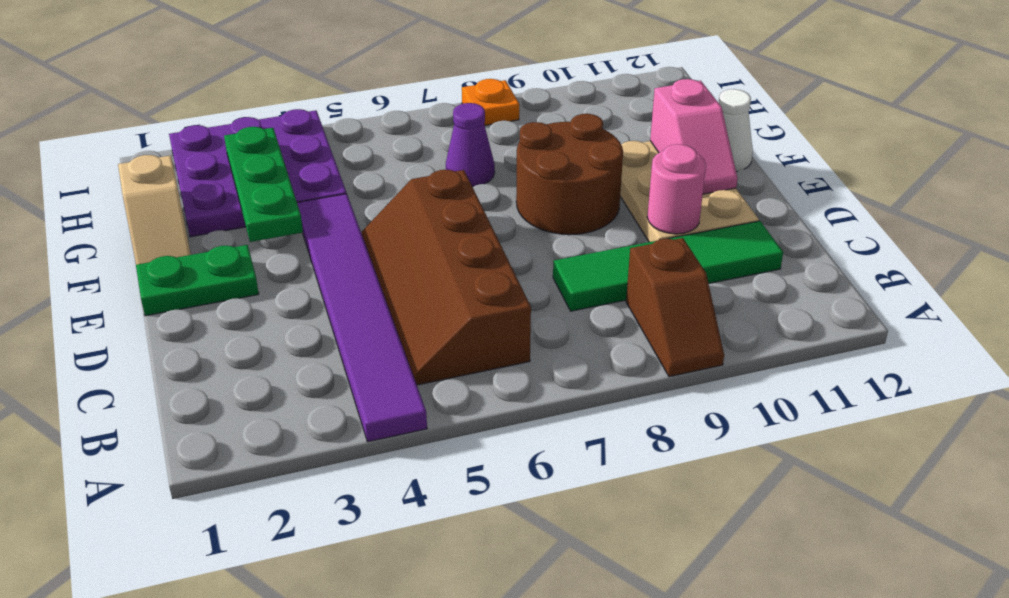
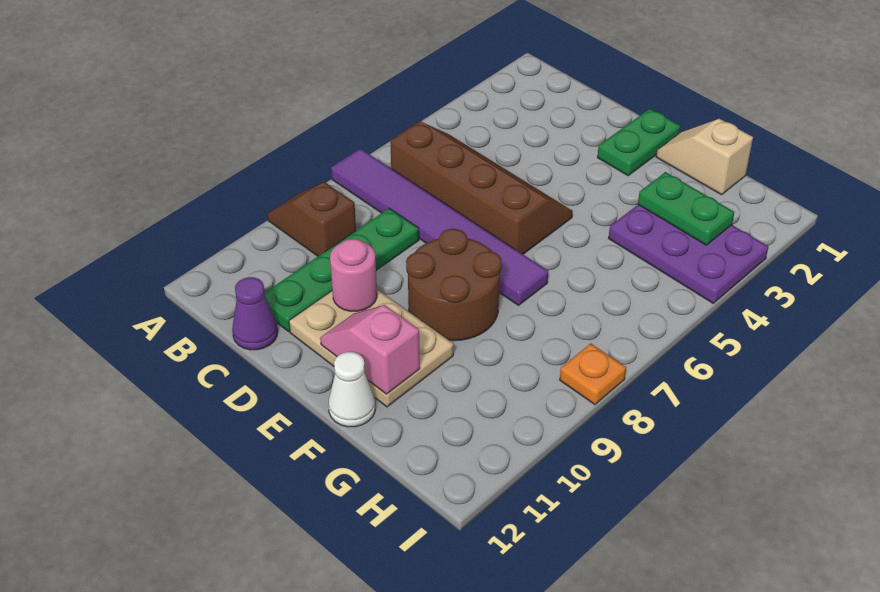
purple 1x6 tile [297,194,427,442] -> purple 1x6 tile moved to [331,149,548,305]
green 1x4 tile [553,221,783,311] -> green 1x4 plate [265,208,419,332]
green 1x3 plate [224,127,303,242] -> green 1x2 plate [638,172,734,245]
purple 3x3 plate [169,109,347,237] -> purple 2x3 plate [609,205,768,303]
purple 1x1 cone [446,103,495,187] -> purple 1x1 cone moved to [232,277,278,350]

